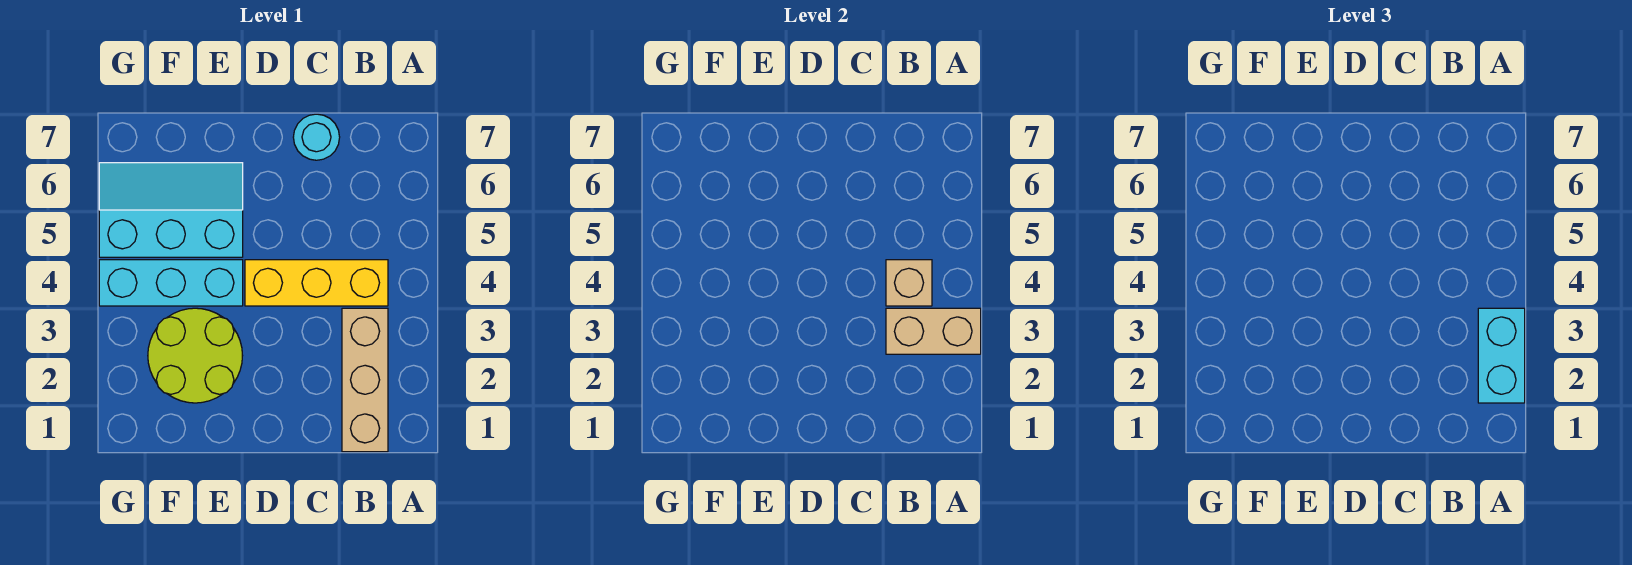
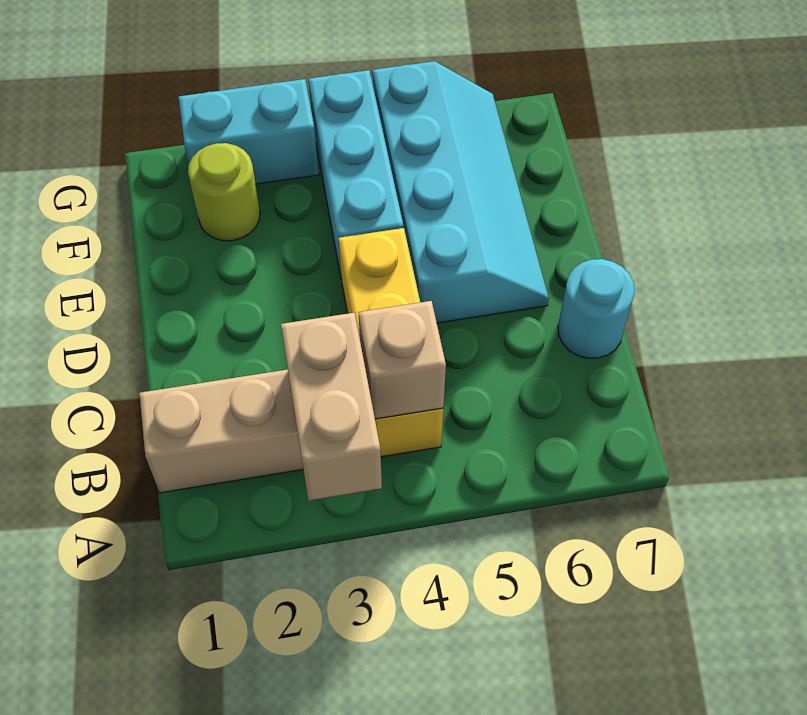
cyan 1x2 brick [1478,308,1525,403] -> cyan 1x2 brick moved to [178,79,319,184]
lime 2x2 round brick [148,308,243,403] -> lime 1x1 round brick [188,143,260,241]
cyan 2x3 slope [99,163,243,257] -> cyan 2x4 slope [373,61,549,323]

